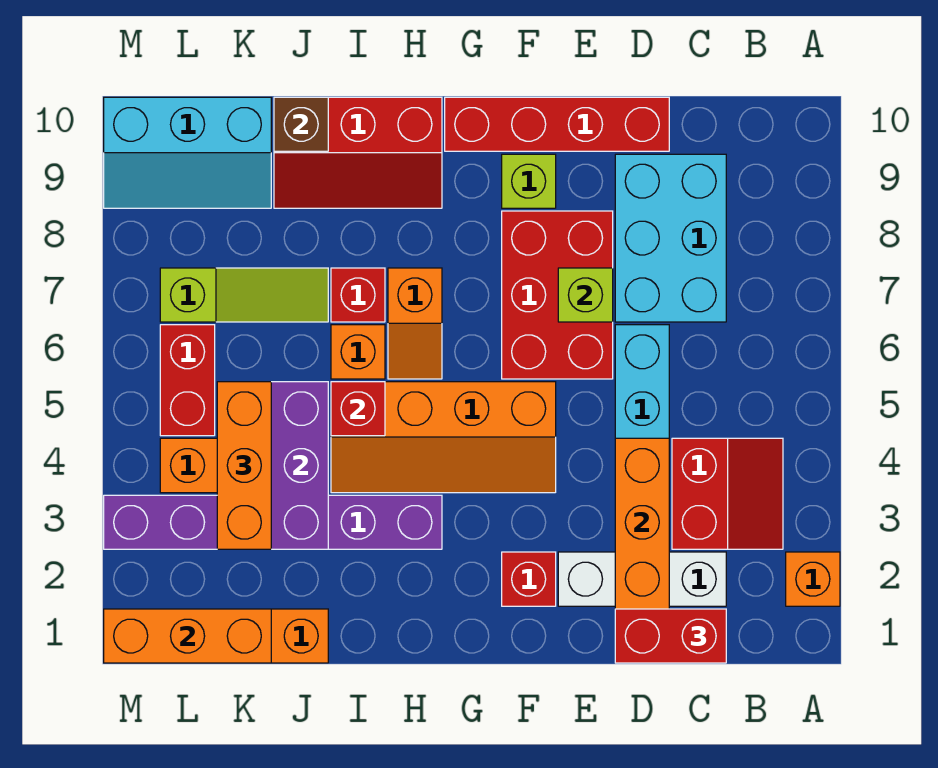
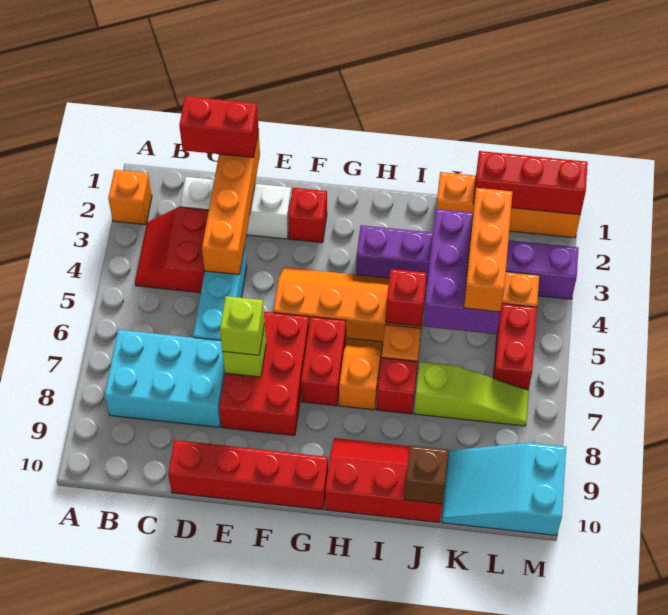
cyan 2x3 brick [615,154,726,322] -> cyan 2x3 brick turned to [105,330,225,427]
lime 1x1 brick [502,154,556,208] -> lime 1x1 brick moved to [220,296,265,355]
none -> red 1x2 brick [301,317,346,406]
lime 1x3 slope [160,268,328,322] -> lime 1x3 slope turned to [414,362,529,426]
orange 1x3 brick [104,609,271,663] -> red 1x3 brick [473,151,588,215]
cyan 2x3 slope [104,97,271,208] -> cyan 2x3 slope turned to [442,443,566,536]

